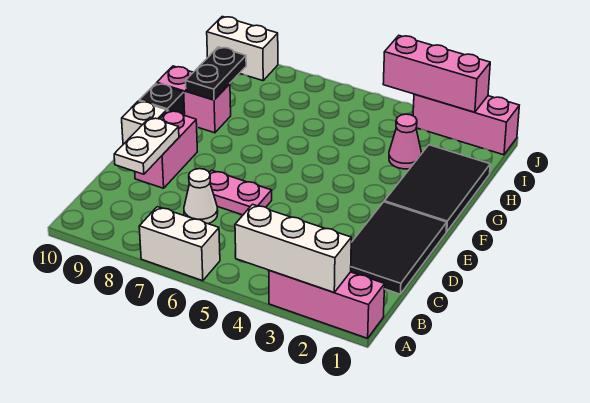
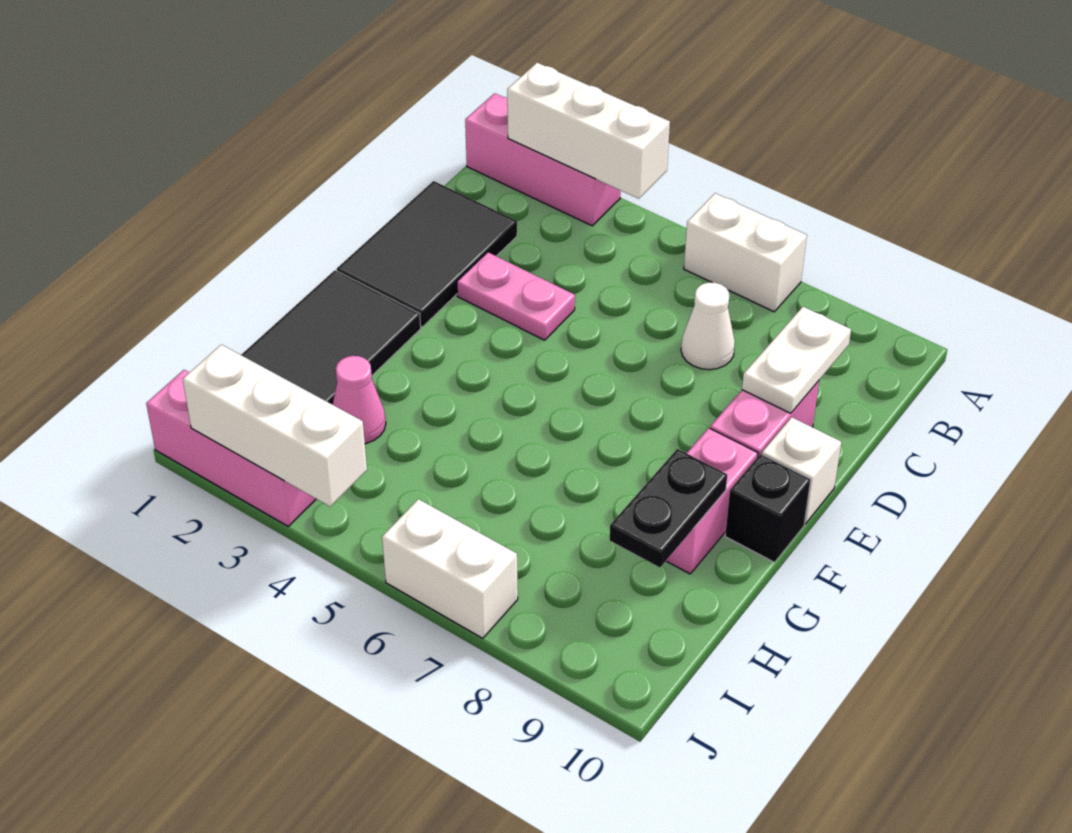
pink 1x2 plate [210,170,272,215] -> pink 1x2 plate moved to [457,252,575,340]
pink 1x2 brick [157,66,231,133] -> pink 1x2 brick turned to [666,428,758,574]
pink 1x3 brick [383,36,490,112] -> white 1x3 brick [183,345,367,506]
white 1x2 brick [207,17,278,81] -> white 1x2 brick moved to [382,499,518,638]

